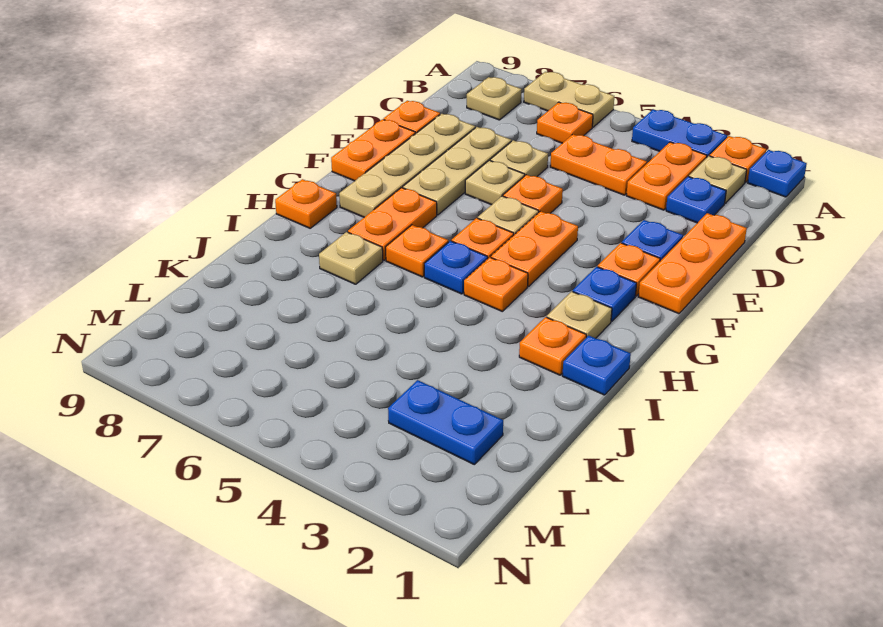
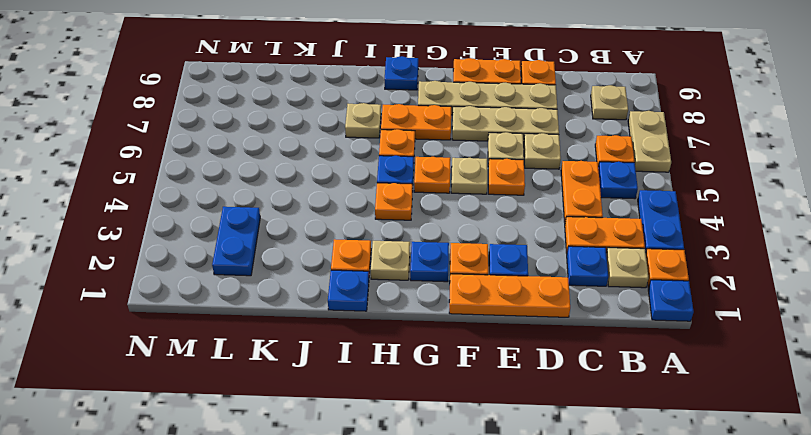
none -> blue 1x1 plate [598,162,638,199]
orange 1x2 plate [491,211,578,286] -> none
orange 1x1 plate [275,179,337,228] -> blue 1x1 plate [384,56,418,90]

